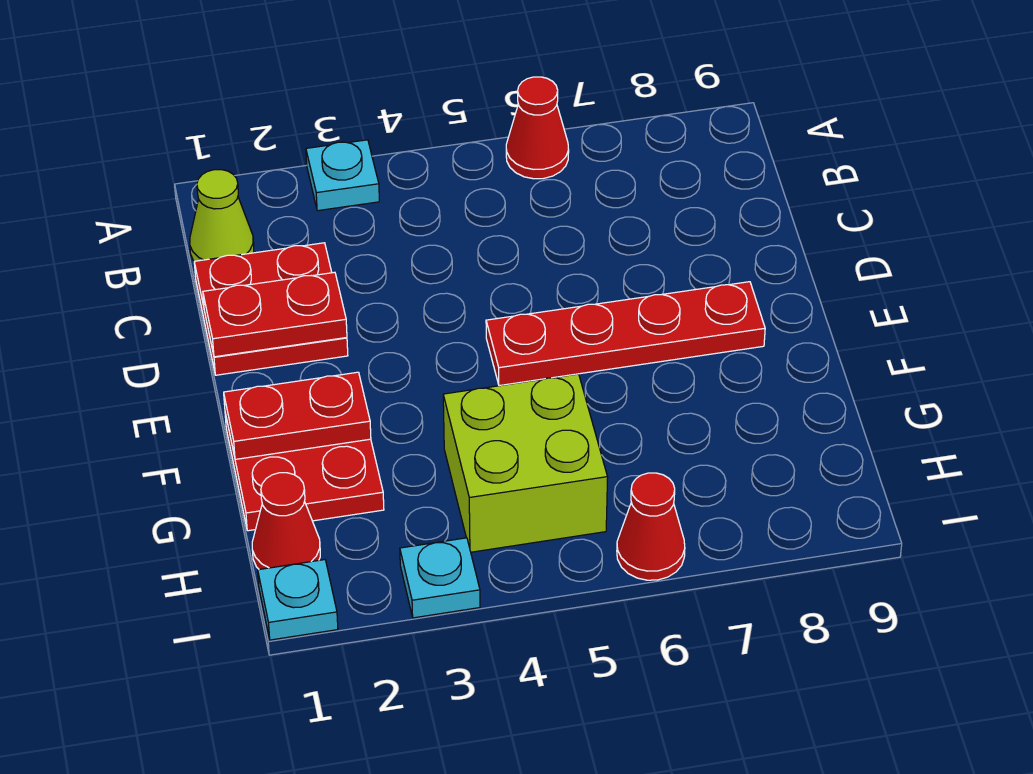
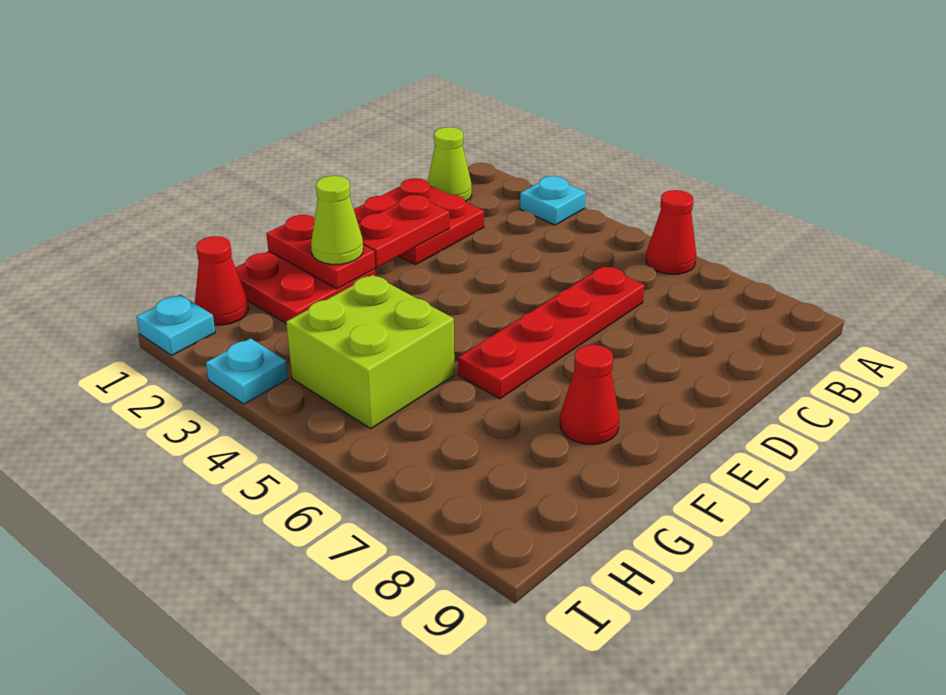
red 1x2 plate [203,272,347,357] -> red 1x2 plate turned to [358,195,449,267]
red 1x4 plate [486,282,765,386] -> red 1x4 plate turned to [458,266,645,399]
none -> lime 1x1 cone [311,176,363,265]
red 1x1 cone [617,473,685,580] -> red 1x1 cone moved to [560,345,619,444]

